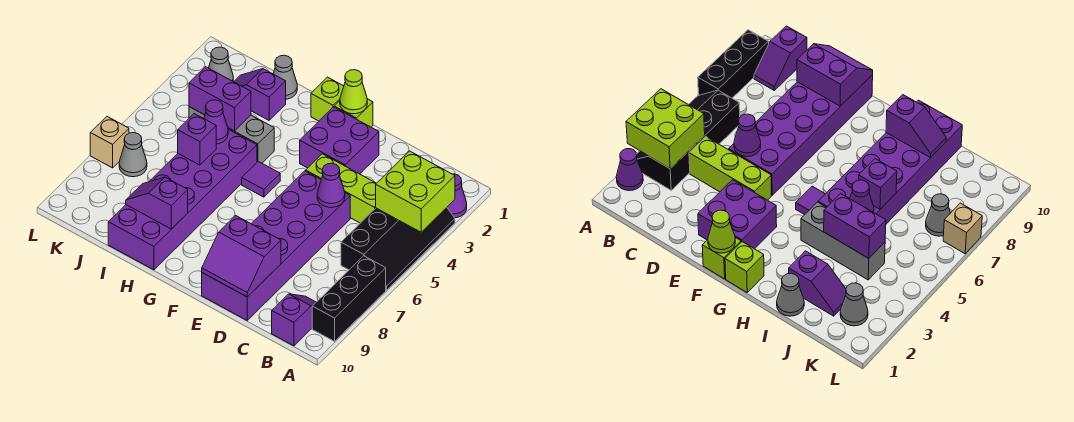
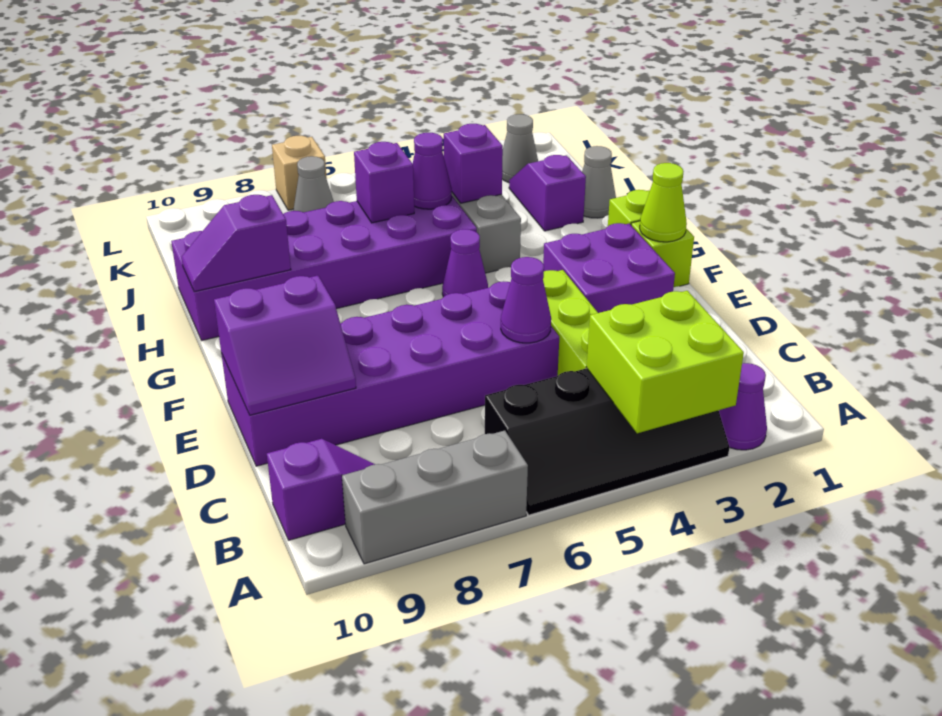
black 1x3 brick [312,256,386,341] -> grey 1x3 brick [342,431,528,564]
purple 2x2 slope [202,216,281,297] -> purple 2x2 slope turned to [214,276,356,415]
purple 1x1 tile [242,161,280,197] -> purple 1x1 cone [442,229,488,297]
purple 1x2 slope [126,177,188,229] -> purple 1x2 slope turned to [181,195,291,292]
purple 1x2 brick [189,67,251,131] -> purple 1x1 brick [443,124,503,203]

